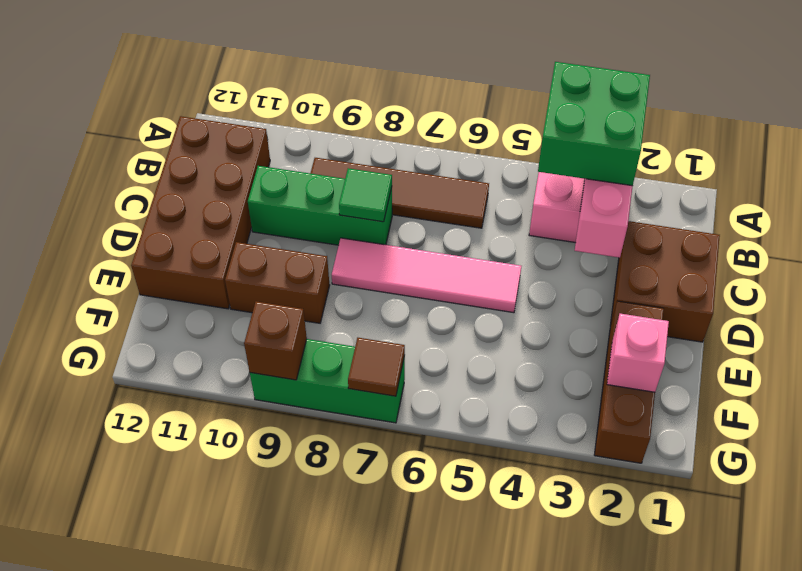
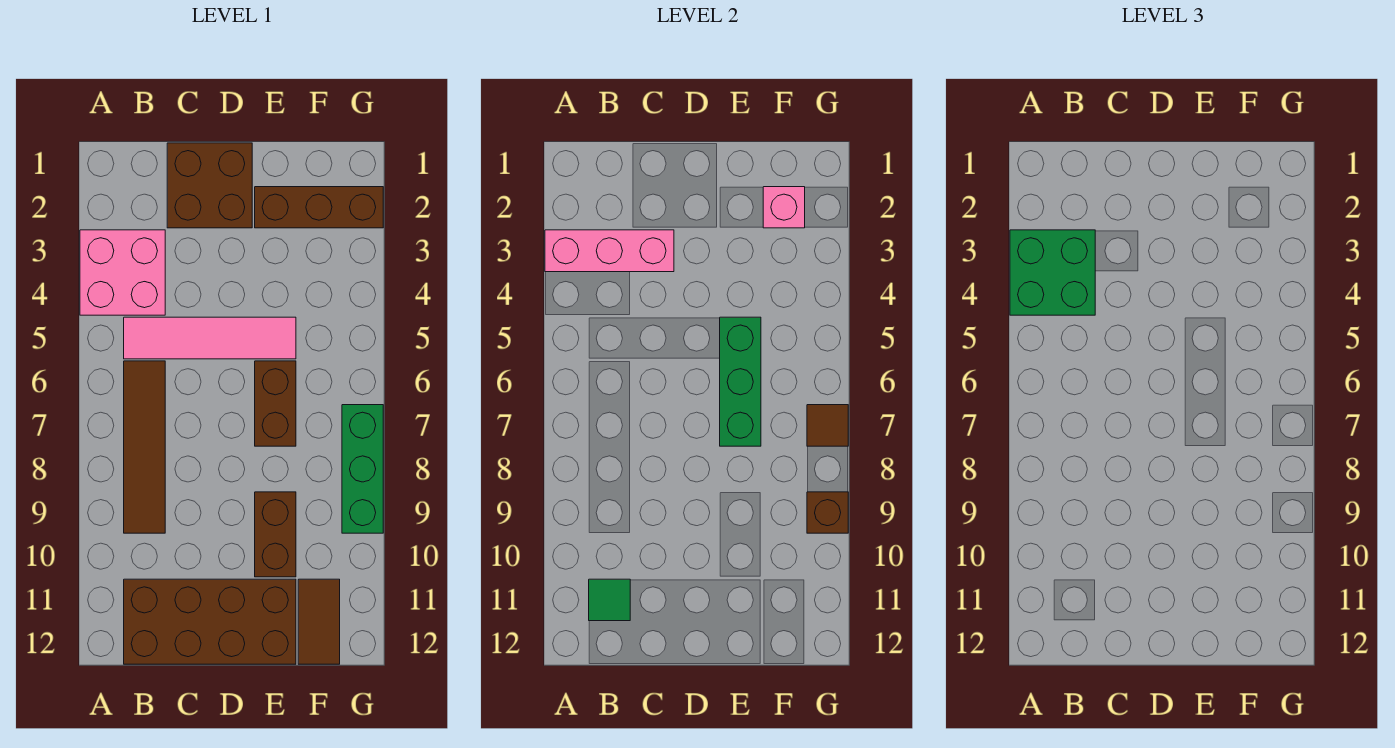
green 1x3 brick [248,166,392,245] -> green 1x3 brick moved to [720,317,761,446]
green 1x1 tile [339,168,392,222] -> green 1x1 tile moved to [589,579,630,621]
pink 1x4 tile [332,238,521,313] -> pink 1x4 tile turned to [124,317,296,359]
none -> brown 1x2 brick [255,361,296,446]
none -> brown 1x2 tile [298,579,340,664]

